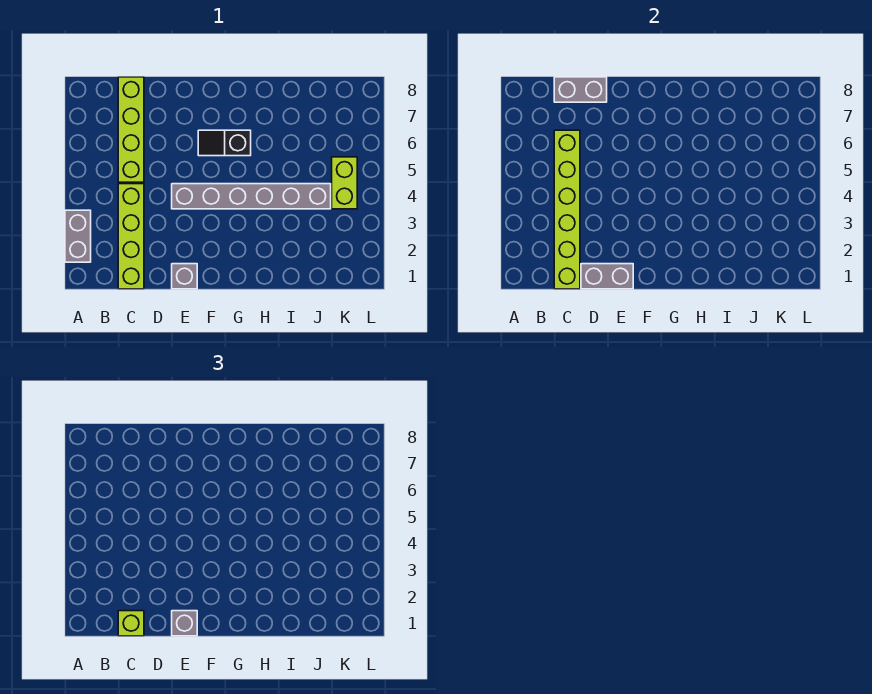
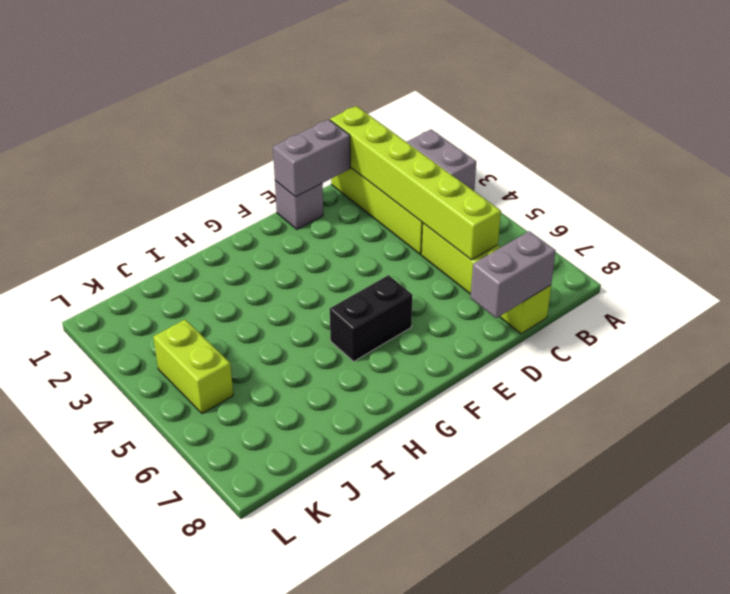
lime 1x1 brick [118,611,144,636] -> none
grey 1x1 brick [172,611,197,636] -> none
grey 1x6 brick [172,184,331,209] -> none
black 1x2 slope [198,130,251,156] -> black 1x2 brick [330,275,413,361]

